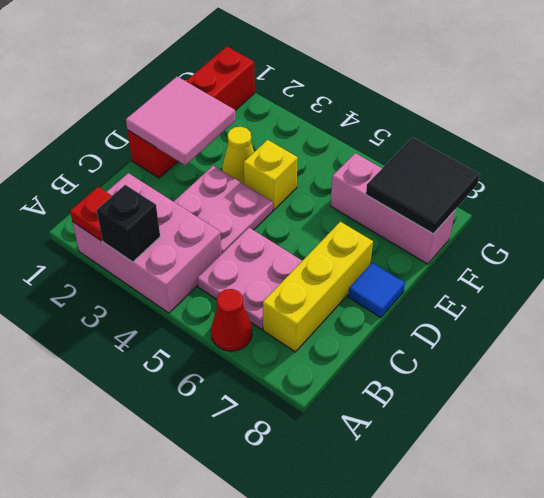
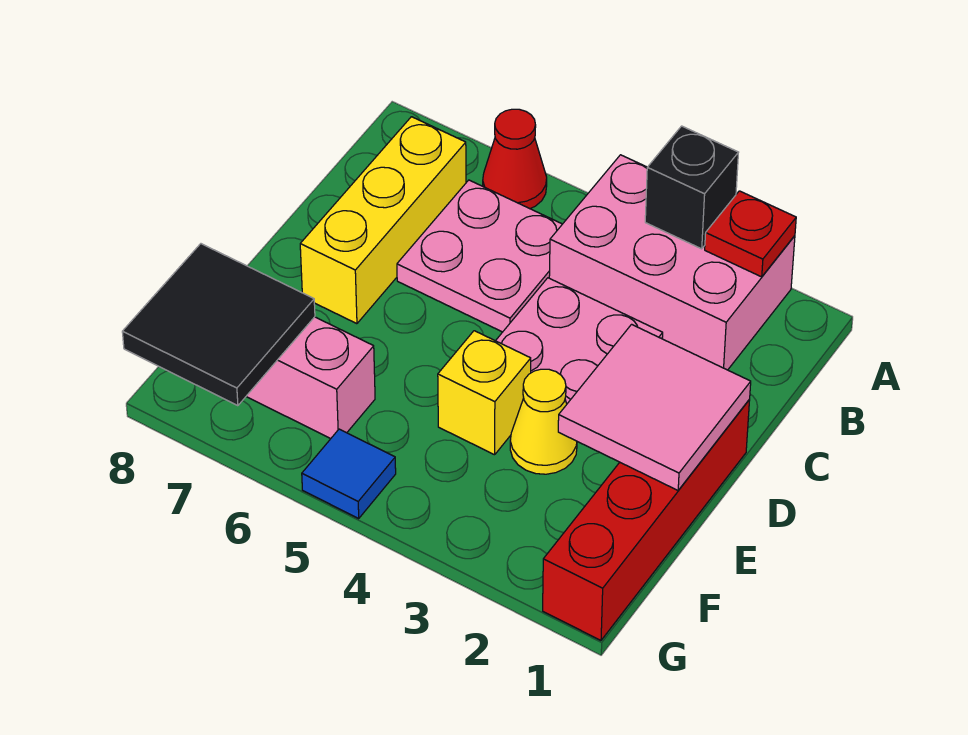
blue 1x1 tile [348,263,405,318] -> blue 1x1 tile moved to [302,429,396,518]

